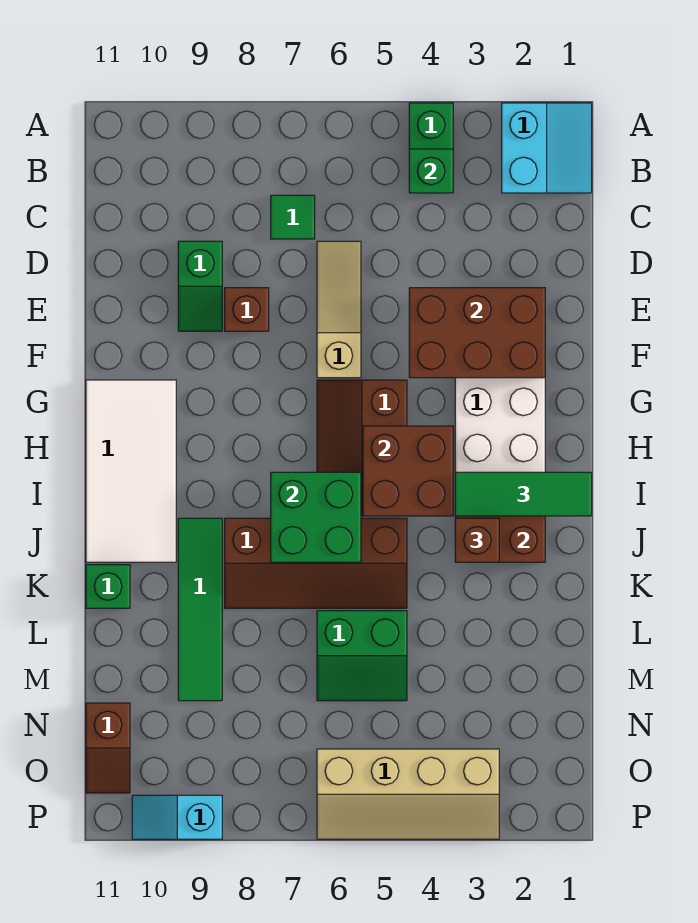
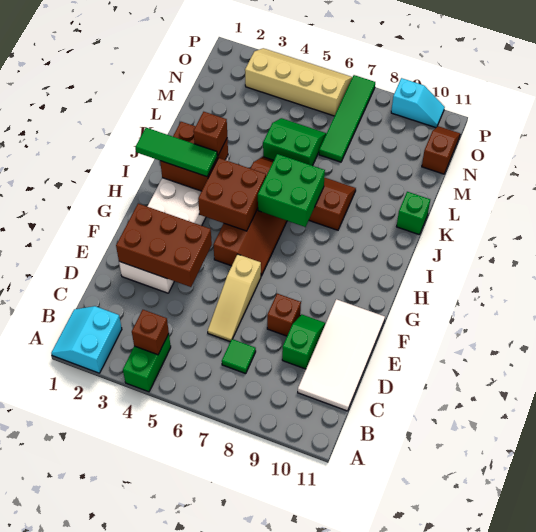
green 1x1 brick [409,149,453,193] -> brown 1x1 brick [132,310,169,355]
white 2x4 tile [86,380,176,562] -> white 2x4 tile moved to [298,299,385,411]
green 1x4 tile [178,518,222,701] -> green 1x4 tile moved to [319,75,375,162]

